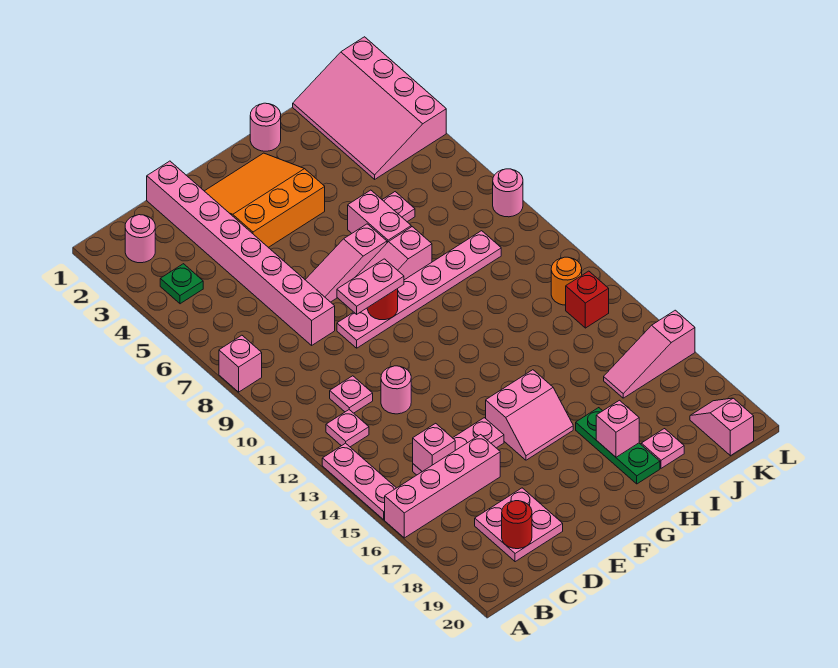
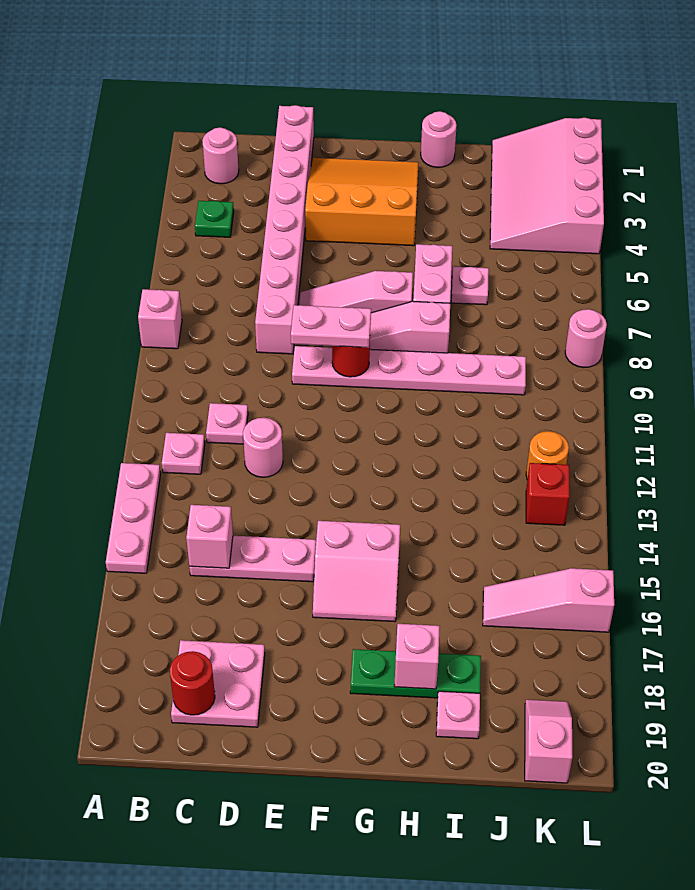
pink 1x4 brick [385,435,500,538] -> none
green 1x3 plate [576,408,660,484] -> green 1x3 plate turned to [350,649,481,698]

